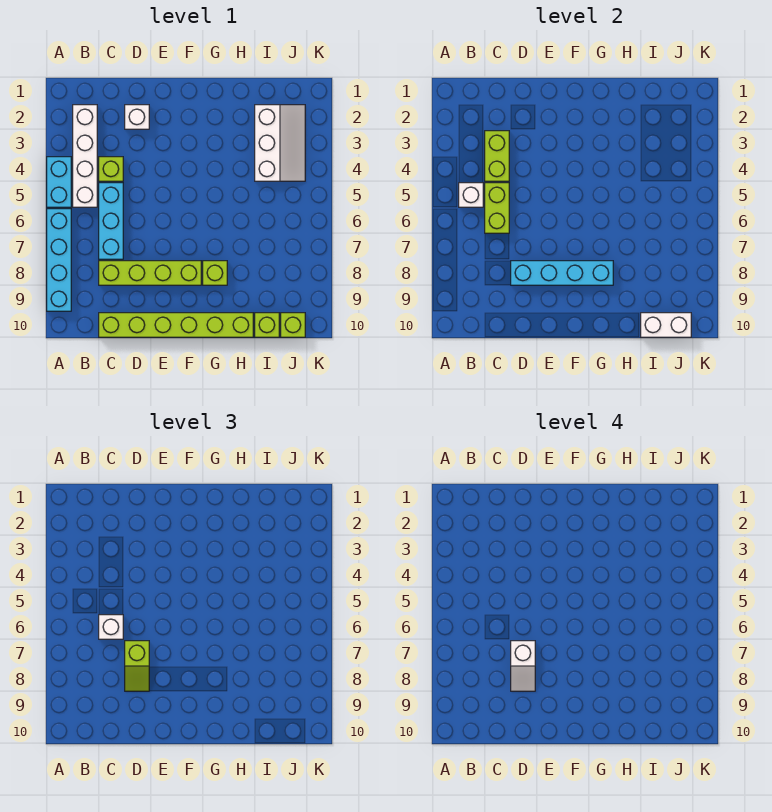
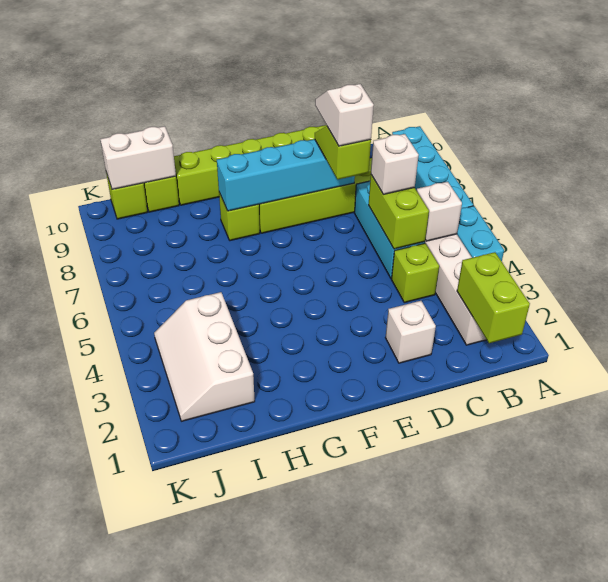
lime 1x2 brick [485,131,509,181] -> lime 1x2 brick moved to [457,252,530,343]

